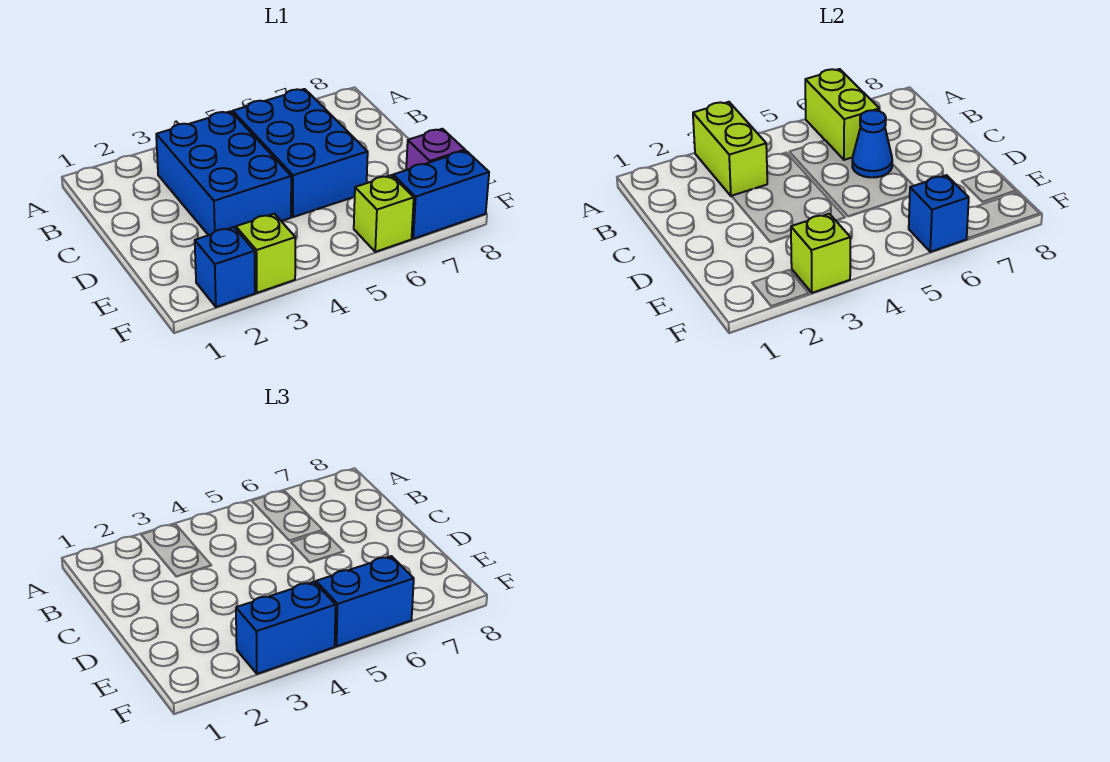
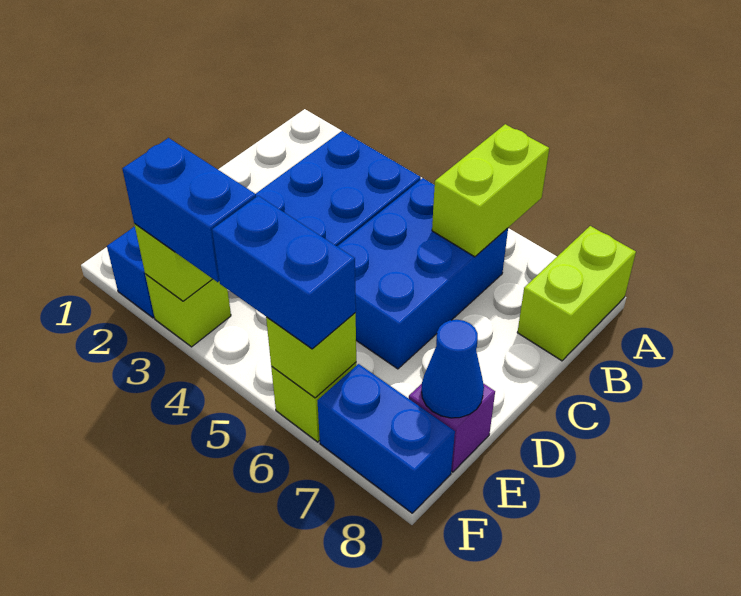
lime 1x2 brick [693,102,767,196] -> lime 1x2 brick moved to [517,226,636,361]
blue 1x1 cone [852,110,892,177] -> blue 1x1 cone moved to [422,320,484,418]
blue 1x1 brick [909,175,969,252] -> lime 1x1 brick [266,313,356,398]

